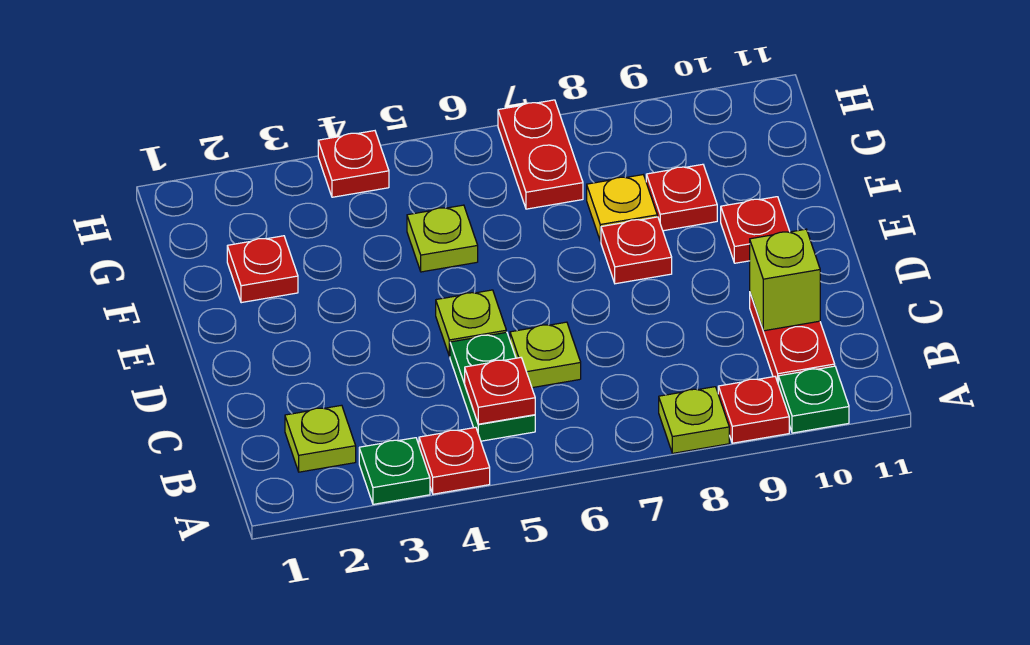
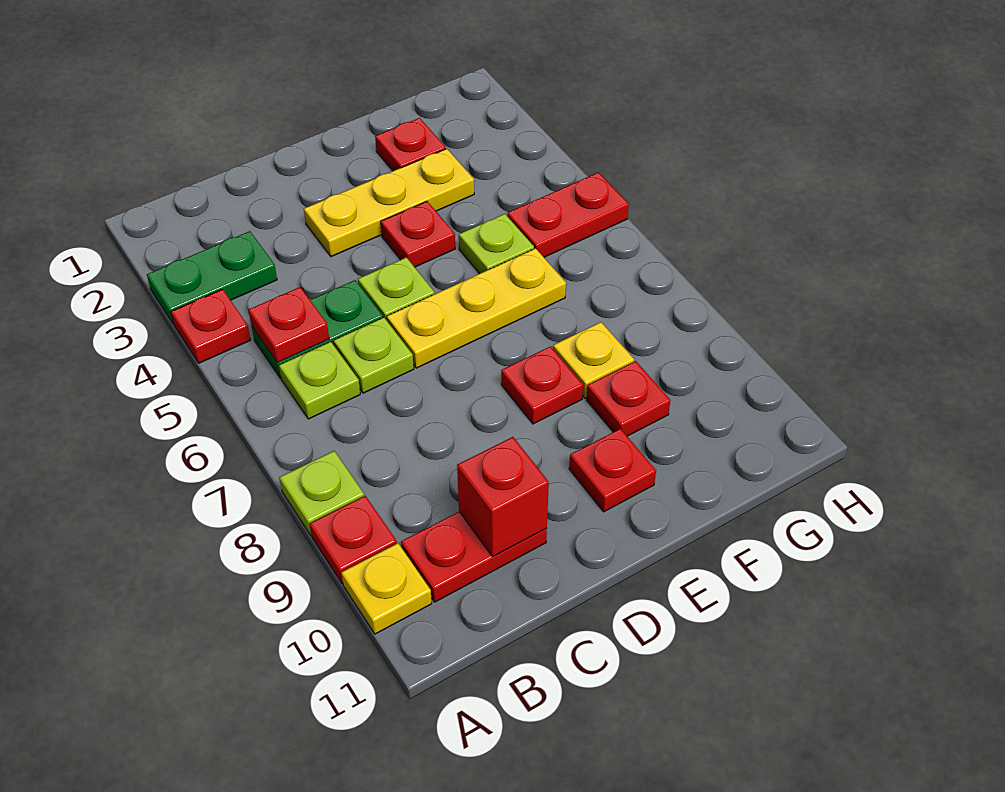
green 1x1 plate [359,438,430,504] -> green 1x2 plate [147,231,277,325]
green 1x1 plate [778,366,849,433] -> yellow 1x1 plate [341,543,432,634]
lime 1x1 plate [285,405,356,472] -> lime 1x1 plate moved to [279,342,360,419]
lime 1x1 brick [750,229,820,331] -> red 1x1 brick [457,437,549,557]
none -> yellow 1x3 plate [304,149,474,257]
none -> yellow 1x3 plate [387,248,566,368]
red 1x2 plate [498,100,583,209] -> red 1x2 plate moved to [507,172,629,257]
red 1x1 plate [318,131,389,197] -> red 1x1 plate moved to [381,201,455,267]

